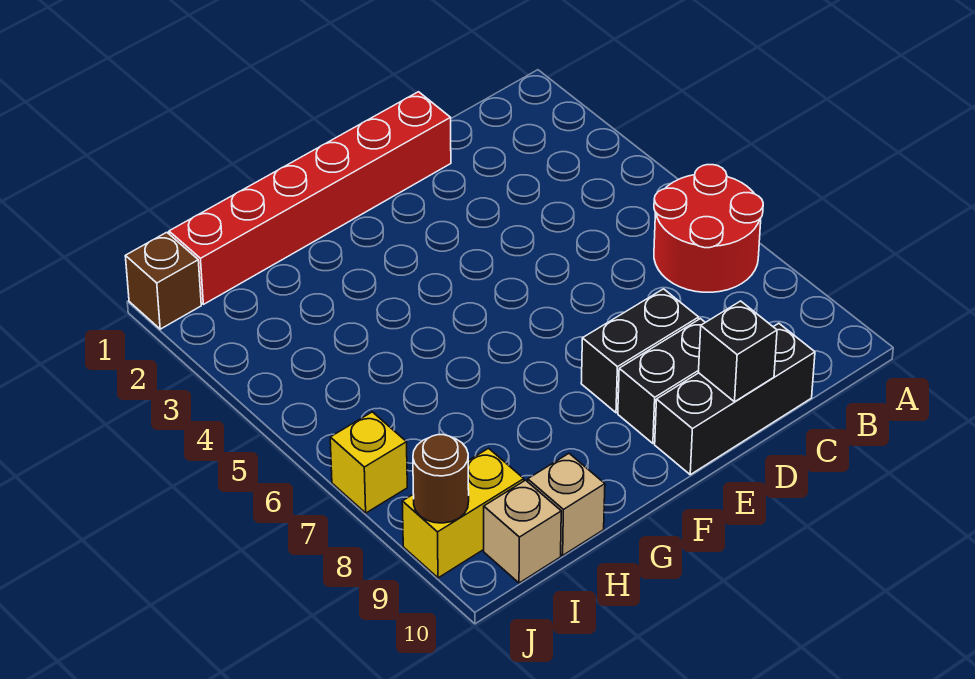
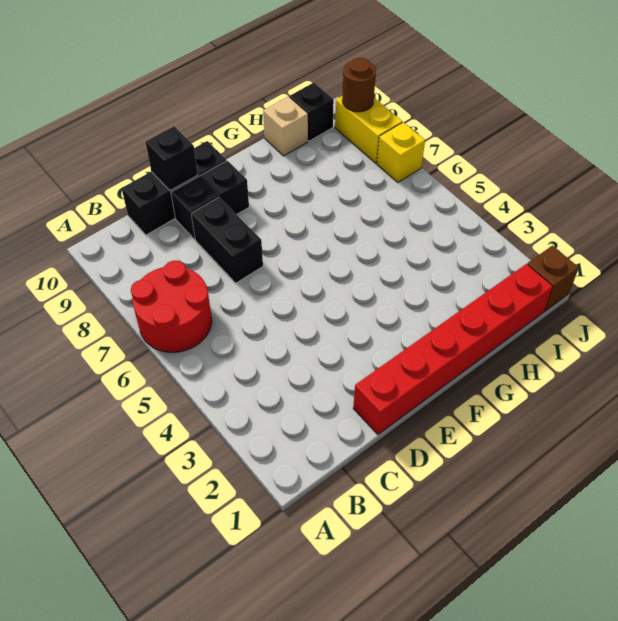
black 1x2 brick [581,289,699,413] -> black 1x2 brick turned to [191,197,263,283]
yellow 1x2 brick [402,448,524,578] -> yellow 1x2 brick turned to [335,96,402,163]
tan 1x1 brick [484,480,561,583] -> black 1x1 brick [290,83,334,141]

